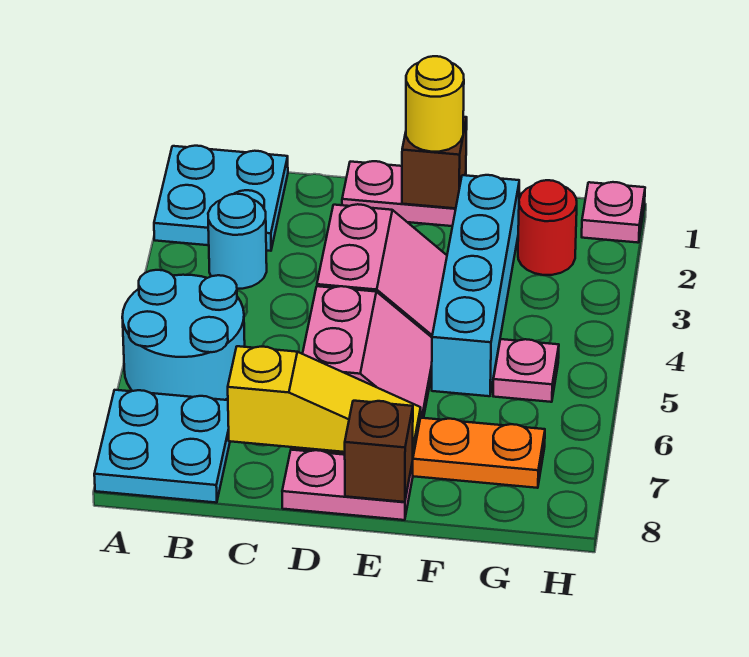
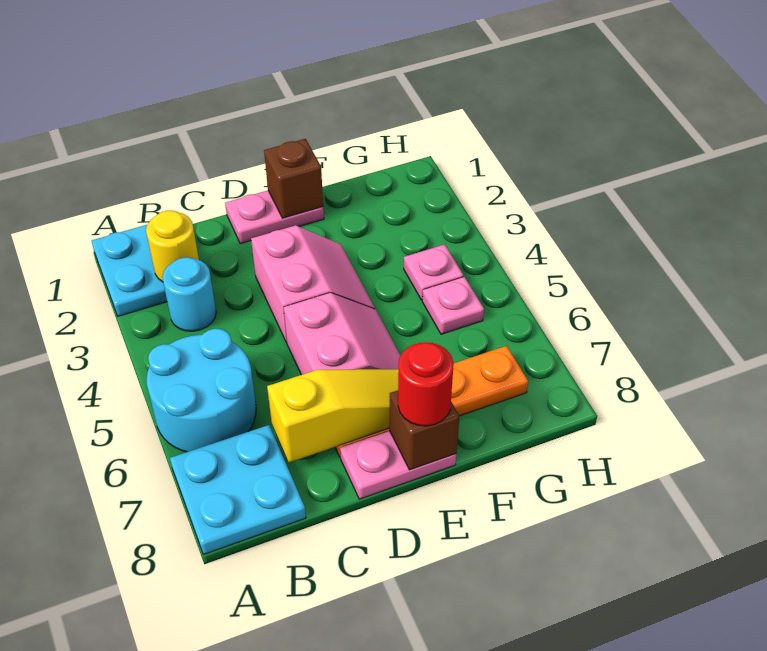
yellow 1x1 round brick [406,56,464,152] -> yellow 1x1 round brick moved to [146,210,199,282]
cyan 1x4 brick [432,175,519,396] -> none
red 1x1 round brick [518,180,577,275] -> red 1x1 round brick moved to [398,342,454,426]
pink 1x1 plate [582,182,645,243] -> pink 1x1 plate moved to [404,244,464,300]

